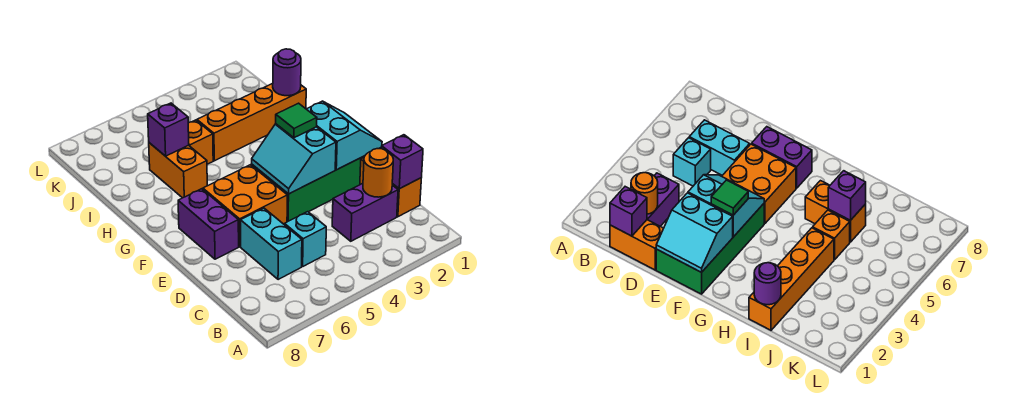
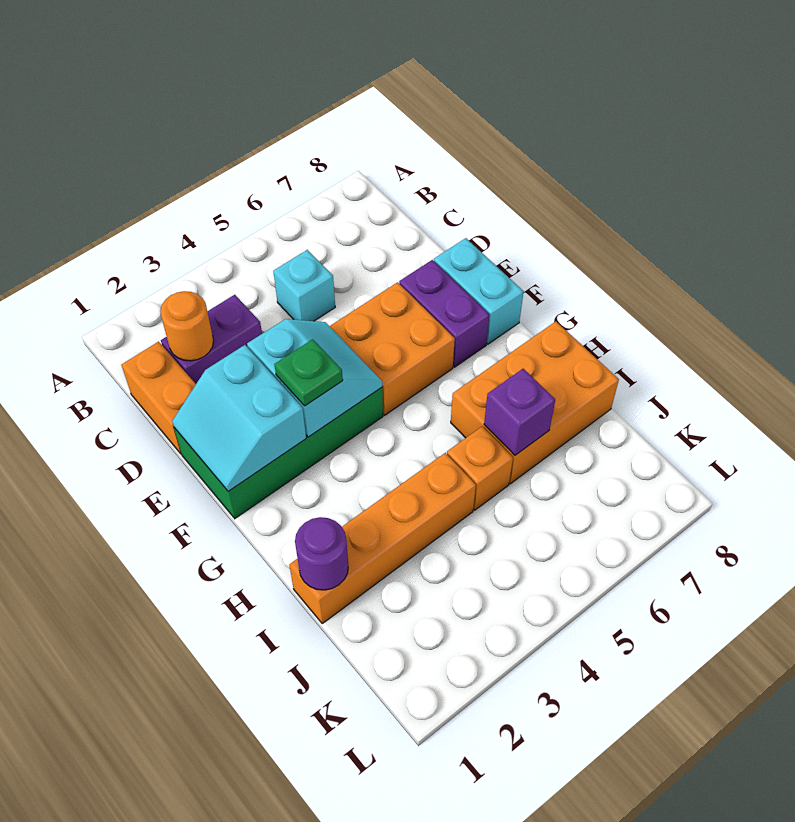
purple 1x1 brick [382,135,423,189] -> none
cyan 1x2 brick [241,208,302,280] -> cyan 1x2 brick moved to [434,238,524,344]
green 1x1 tile [276,103,317,138] -> green 1x1 plate [274,339,343,406]
orange 1x2 brick [149,143,207,198] -> orange 2x3 brick [451,321,619,484]

